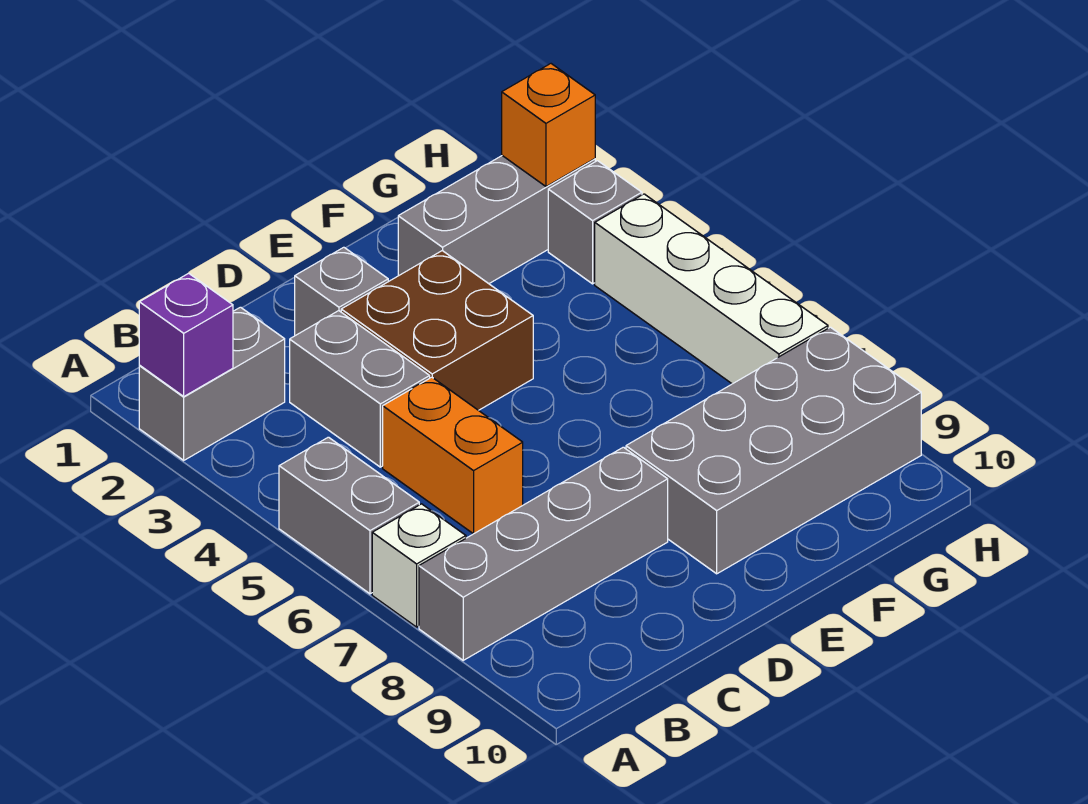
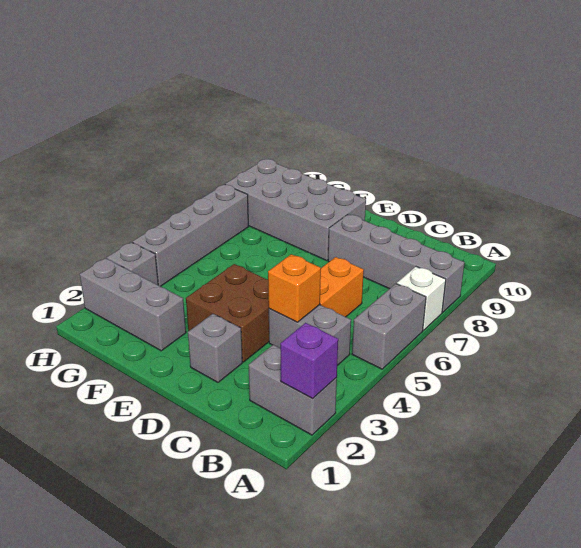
grey 1x2 brick [290,311,430,467] -> grey 1x2 brick turned to [269,305,351,366]
orange 1x1 brick [502,64,595,187] -> orange 1x1 brick moved to [268,254,321,322]
white 1x4 brick [595,194,828,384] -> grey 1x4 brick [132,185,249,286]

